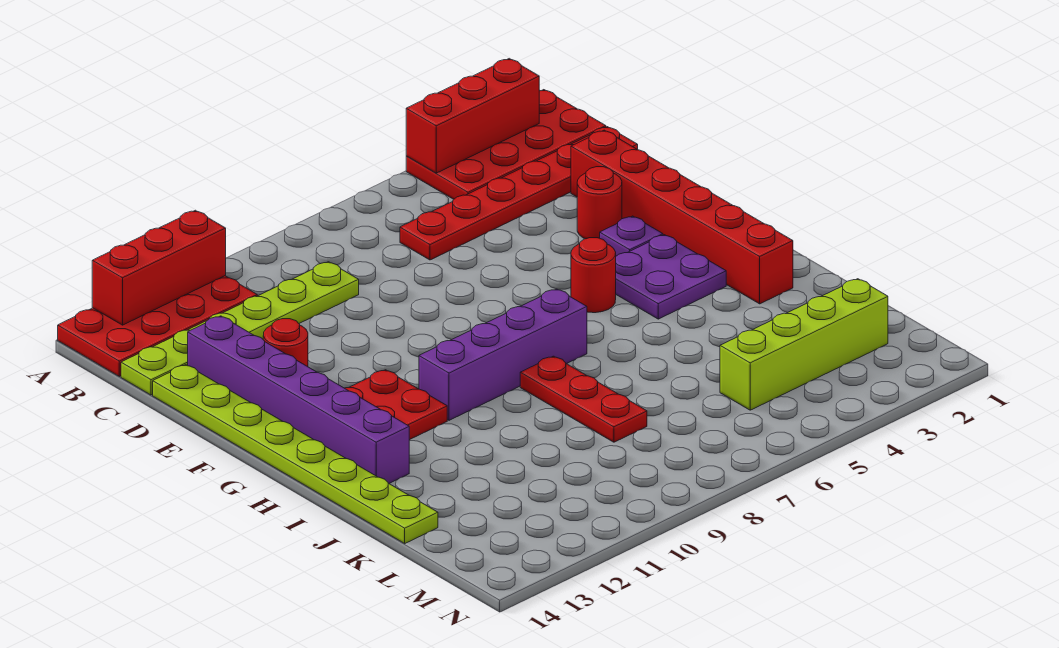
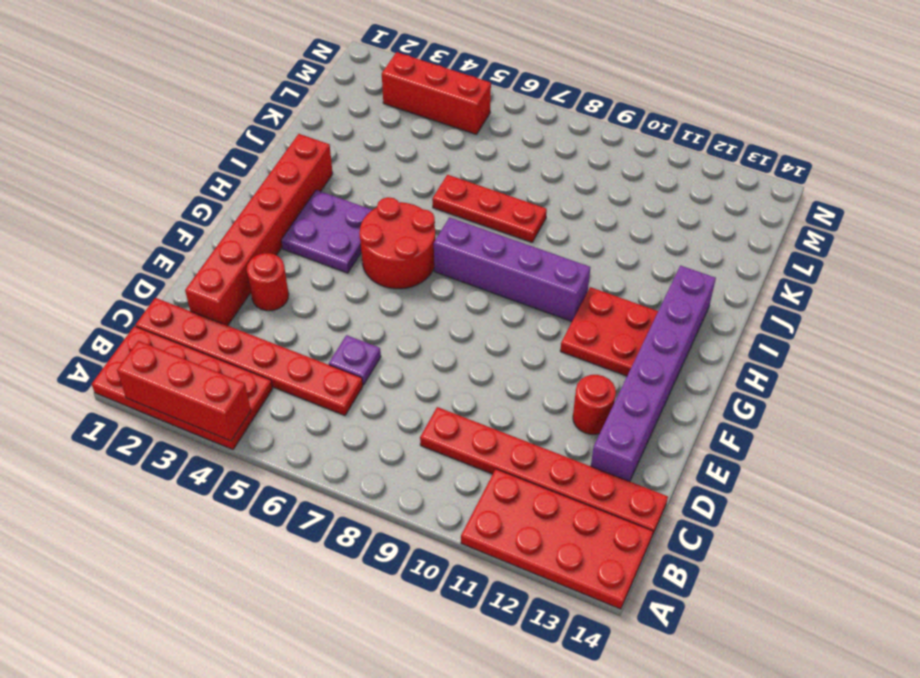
red 1x3 brick [92,210,226,325] -> red 1x3 brick moved to [382,52,491,135]
lime 1x6 plate [121,262,359,395] -> red 1x6 plate [420,407,668,536]
lime 1x8 plate [153,365,438,543] -> none
purple 1x1 plate [600,216,663,256] -> purple 1x1 plate moved to [329,335,381,385]
red 1x1 round brick [571,238,616,313] -> red 2x2 round brick [359,197,435,289]
red 1x3 plate [520,356,647,442] -> red 1x3 plate turned to [432,175,547,242]
lime 1x4 brick [720,279,888,410] -> none

